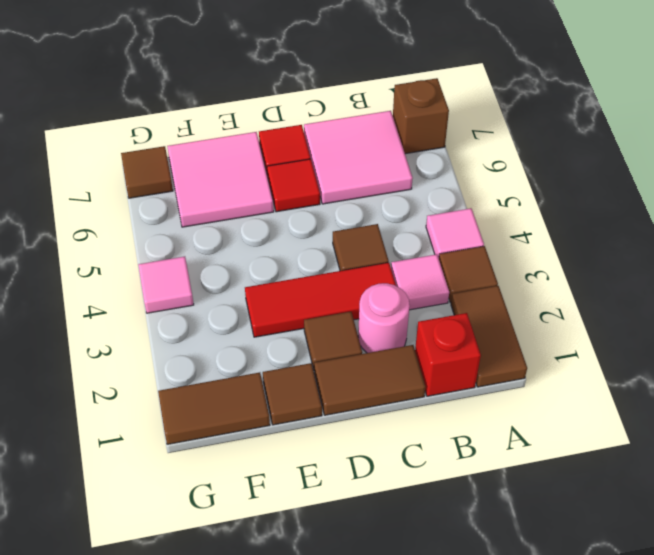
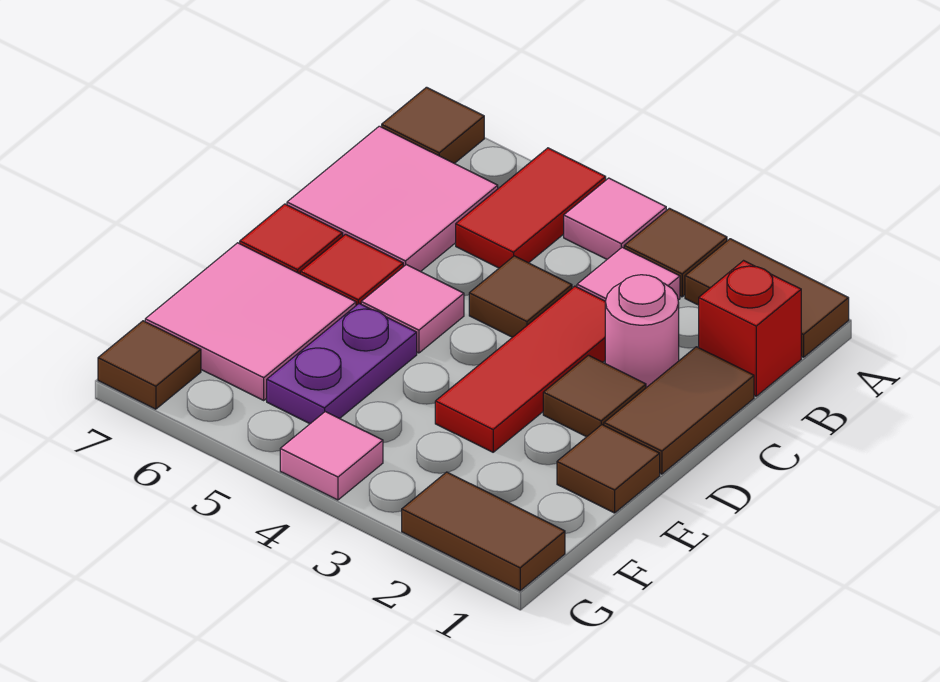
none -> red 1x2 tile [456,148,606,268]
brown 1x1 brick [393,78,449,154] -> brown 1x1 tile [382,87,484,163]
none -> pink 1x1 tile [361,265,464,353]
none -> purple 1x2 plate [267,304,417,424]
brown 1x2 tile [158,372,270,444] -> brown 1x2 tile turned to [402,472,565,591]

